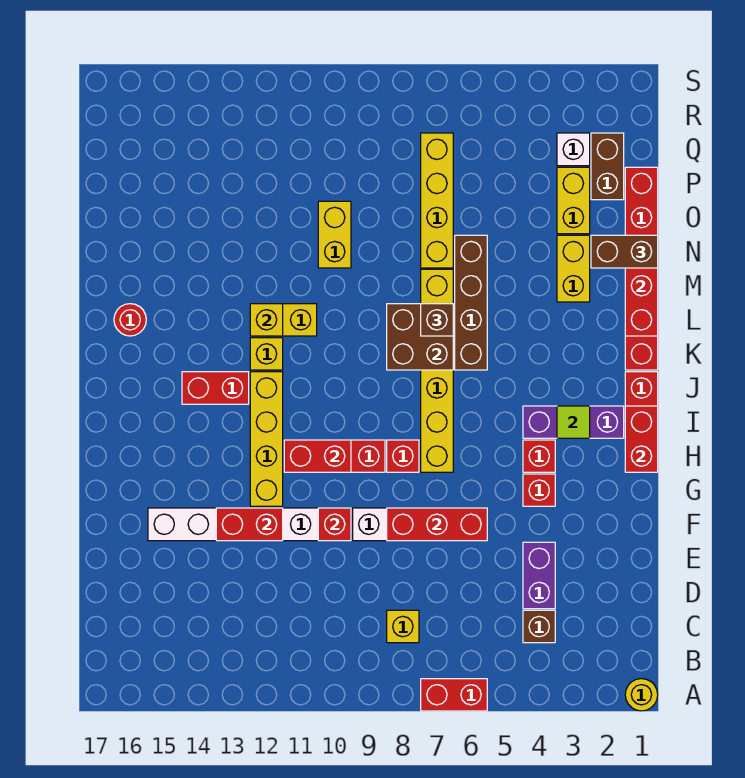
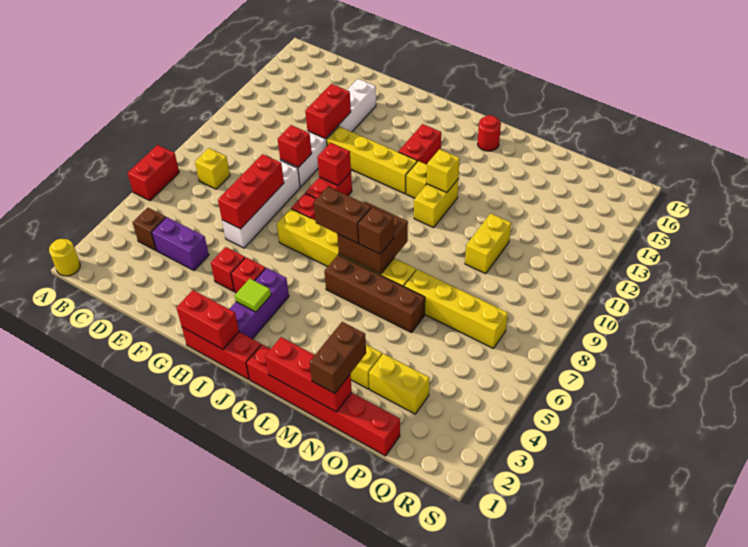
red 1x2 brick [284,440,351,472] -> red 1x1 brick [317,143,351,185]
yellow 1x2 brick [318,201,351,268] -> yellow 1x2 brick turned to [465,213,511,274]
brown 1x2 brick [591,133,624,200] -> brown 1x2 brick moved to [314,187,371,243]
white 1x1 brick [557,133,590,166] -> none

